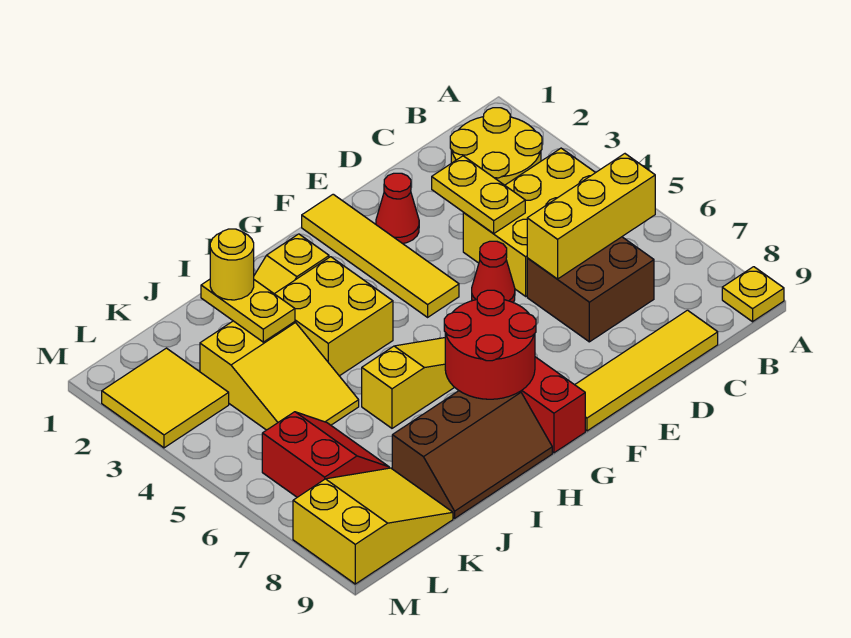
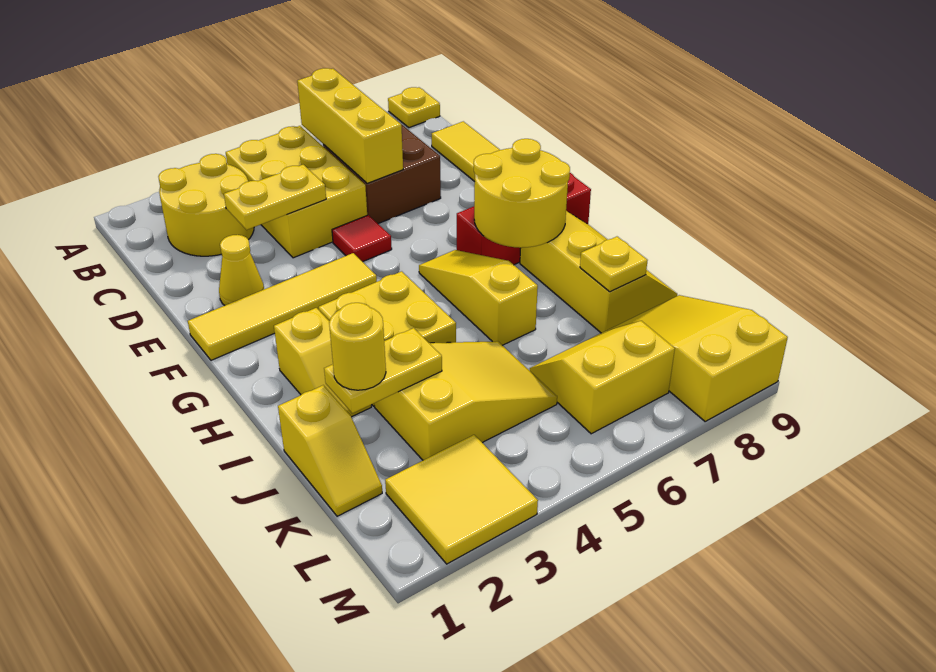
red 1x1 cone [376,173,419,244] -> yellow 1x1 cone [219,235,264,305]
red 1x1 cone [472,241,515,302] -> red 1x1 tile [332,215,392,262]
red 2x2 round brick [444,290,536,399] -> yellow 2x2 round brick [474,139,570,248]
brown 2x3 slope [392,391,552,518] -> yellow 2x3 slope [520,211,677,333]
none -> yellow 1x2 slope [278,385,382,516]
none -> yellow 1x1 plate [580,237,648,292]
red 2x2 slope [262,412,389,497] -> yellow 2x2 slope [530,321,675,434]

